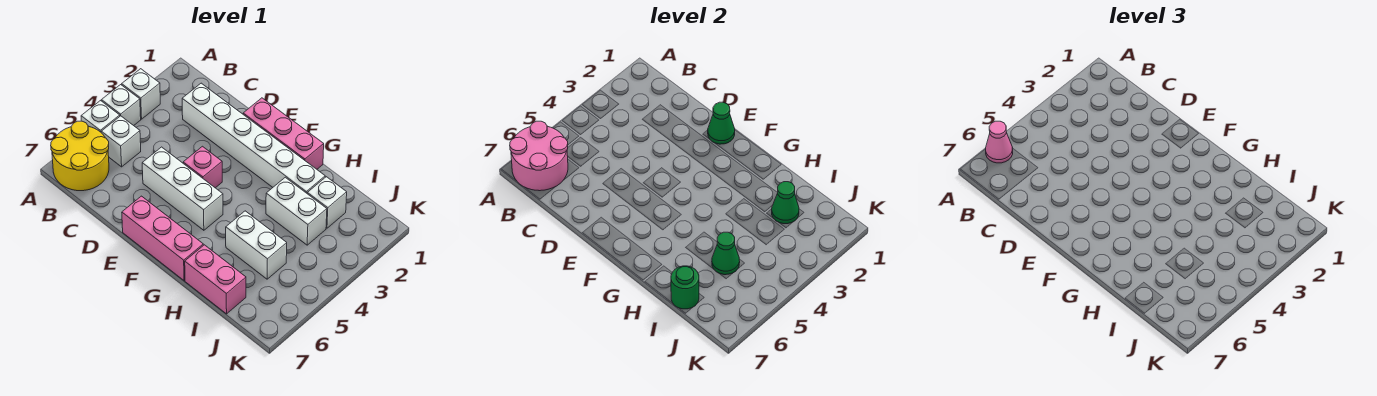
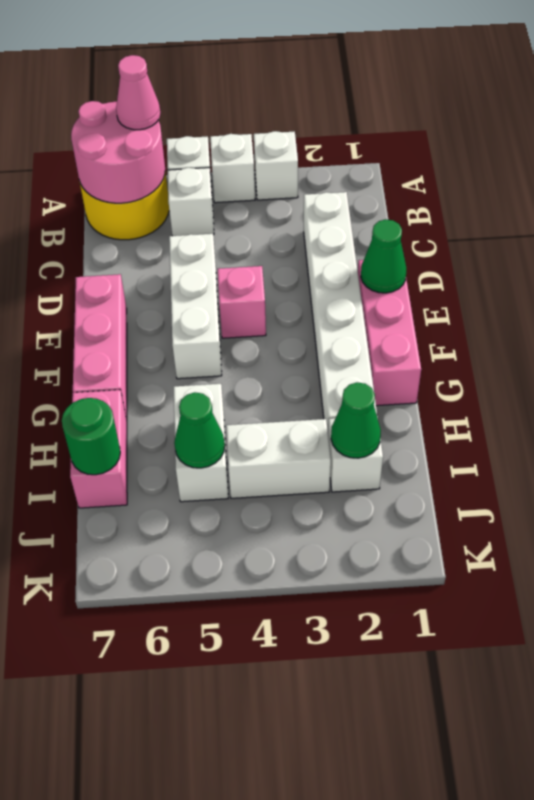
white 1x2 brick [266,177,327,245] -> white 1x2 brick turned to [226,419,331,498]

